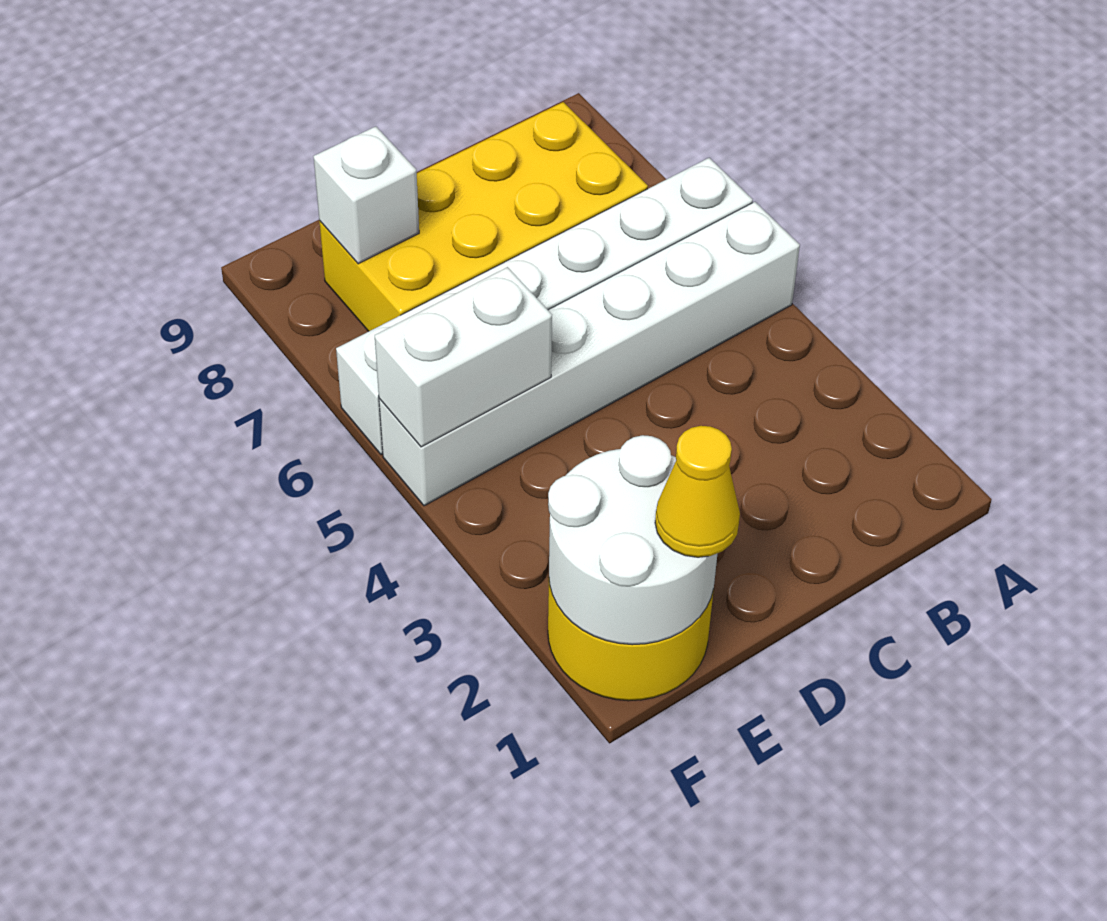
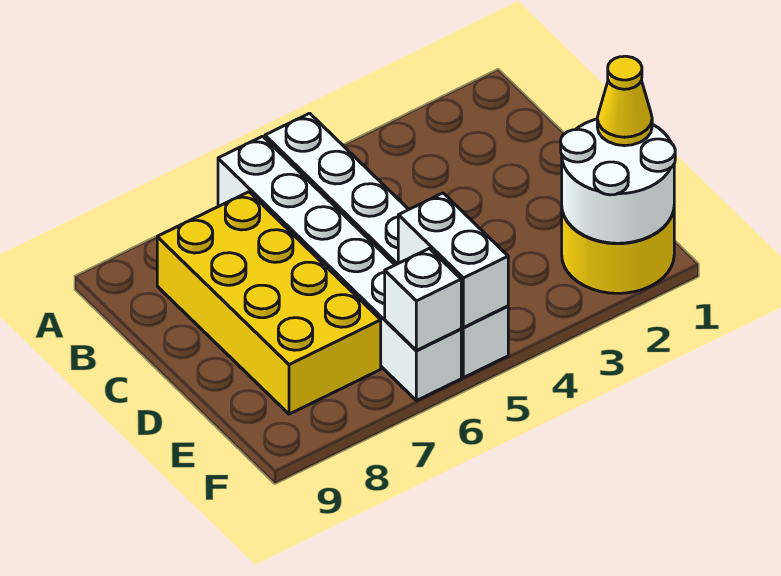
white 1x1 brick [313,126,419,264] -> white 1x1 brick moved to [385,248,461,350]

